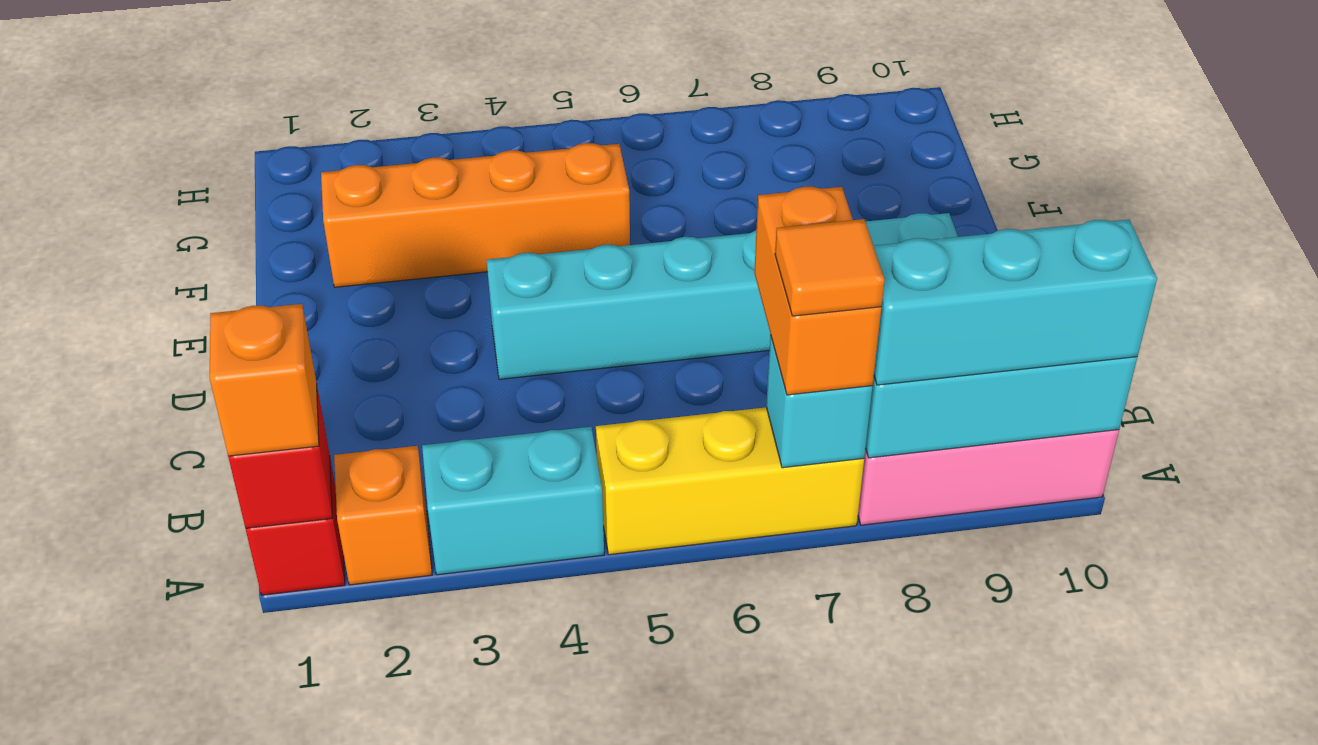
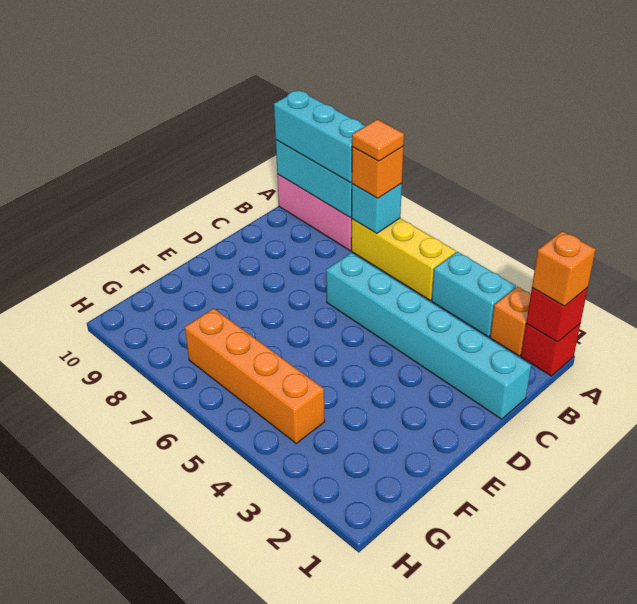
orange 1x2 brick [754,187,881,395] -> orange 1x1 brick [352,147,404,198]
cyan 1x6 brick [487,213,958,379] -> cyan 1x6 brick moved to [326,253,531,419]
orange 1x4 brick [321,143,630,287] -> orange 1x4 brick moved to [185,308,325,443]

